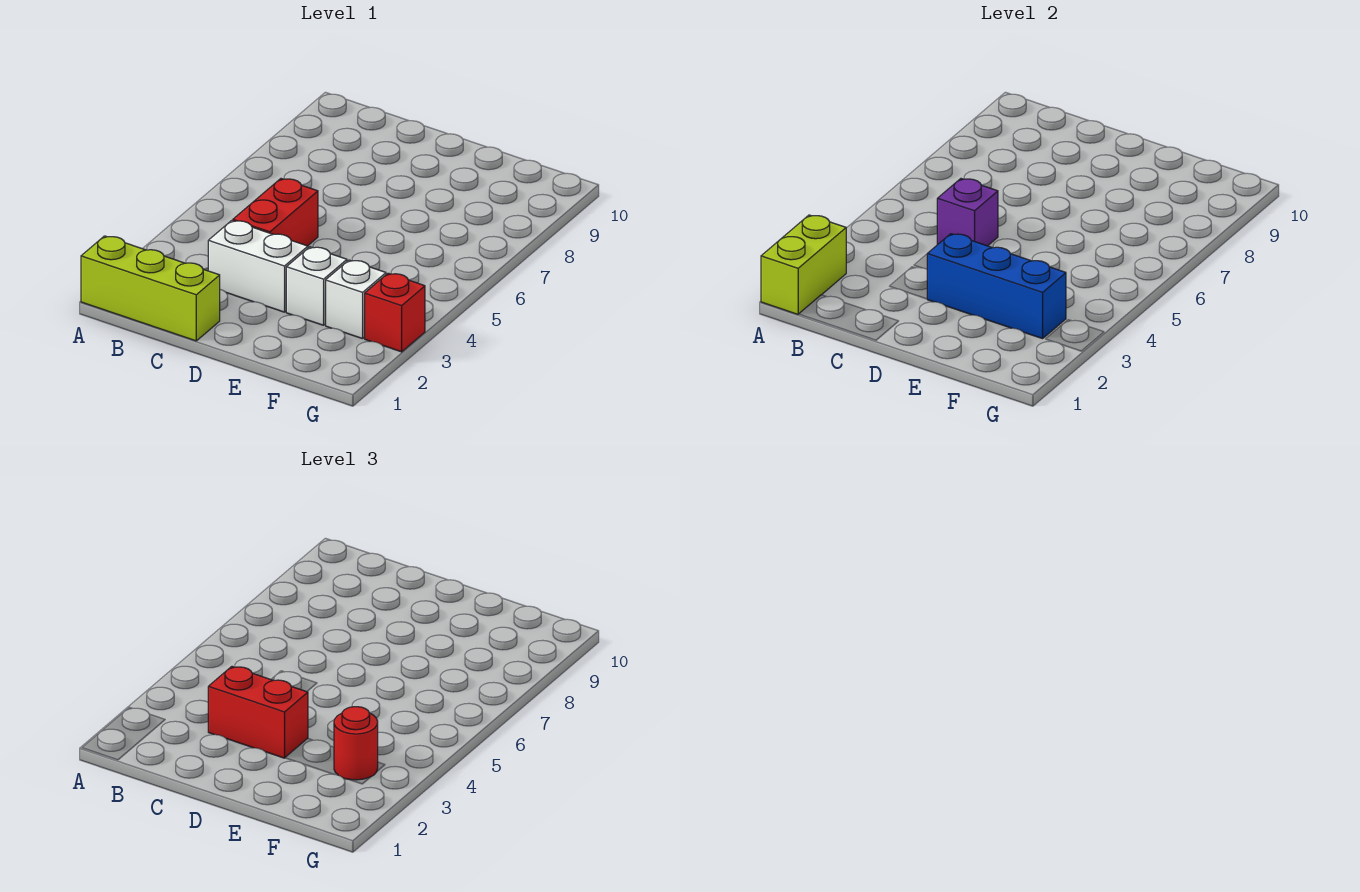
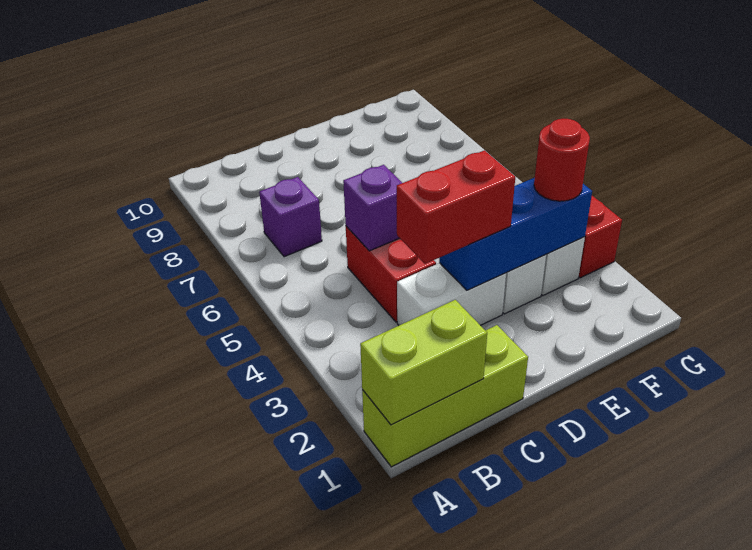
lime 1x2 brick [761,215,846,314] -> lime 1x2 brick turned to [360,300,487,425]
none -> purple 1x1 brick [259,177,322,257]

